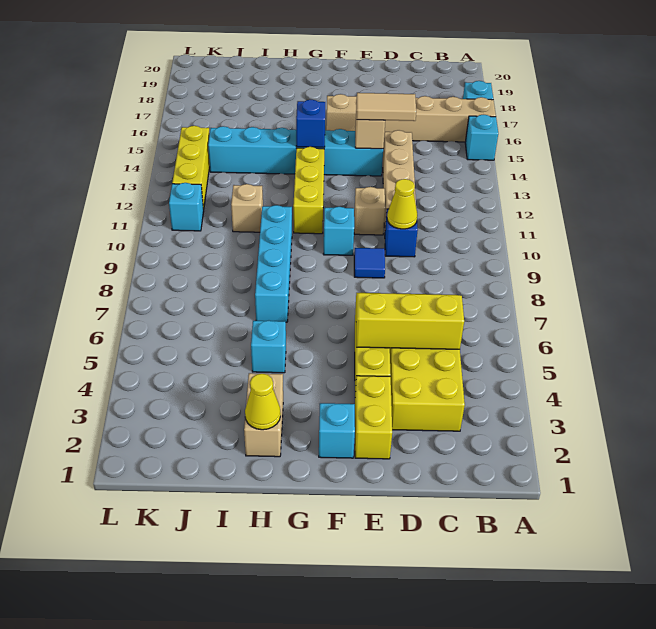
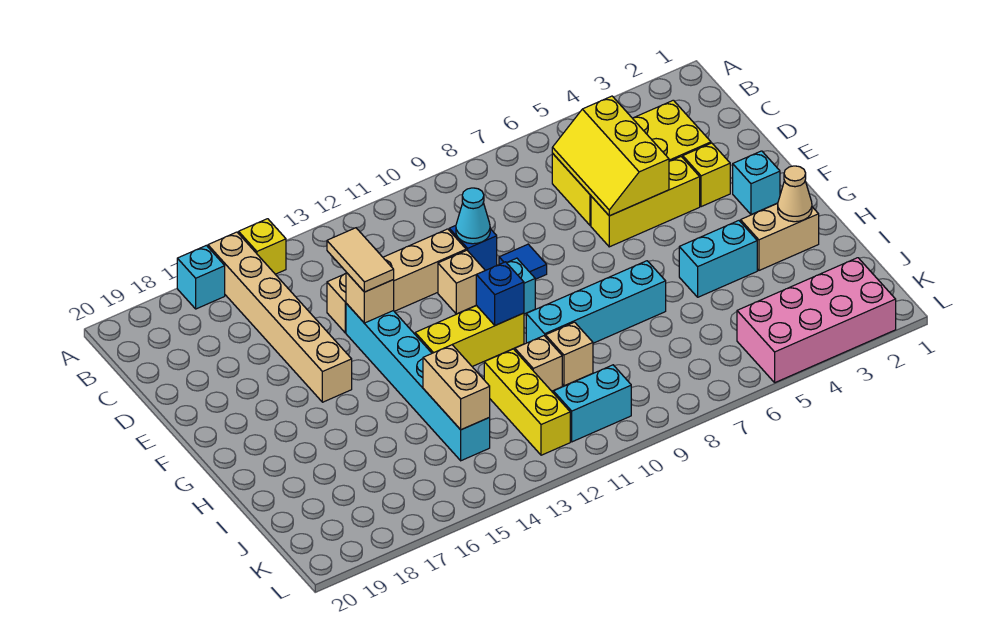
cyan 1x1 brick [465,115,498,160] -> yellow 1x1 brick [239,219,286,274]
yellow 1x1 cone [387,179,417,229] -> cyan 1x1 cone [456,188,490,244]
yellow 1x2 brick [355,376,392,459] -> yellow 1x1 brick [683,143,730,207]
blue 1x1 brick [296,100,325,147] -> blue 1x1 brick moved to [476,262,524,325]
yellow 1x1 cone [245,374,281,430] -> tan 1x1 cone [778,166,812,222]
cyan 1x1 brick [251,321,286,373] -> cyan 1x2 brick [679,221,757,297]
none -> tan 1x1 brick [546,322,593,386]
none -> tan 1x2 brick [423,345,490,430]
none -> pink 2x4 brick [737,258,896,383]
cyan 1x1 brick [169,183,204,231] -> cyan 1x2 brick [553,365,631,442]
yellow 1x3 brick [172,126,210,210] -> yellow 1x3 brick turned to [484,349,570,455]

